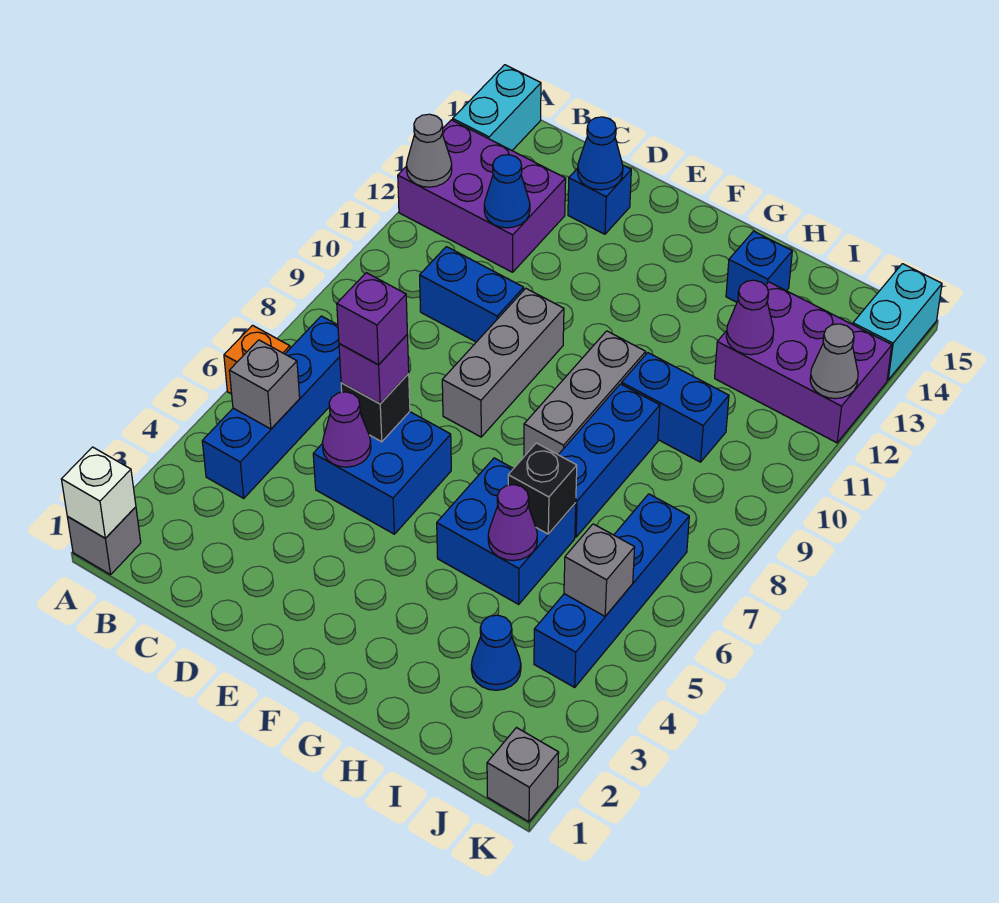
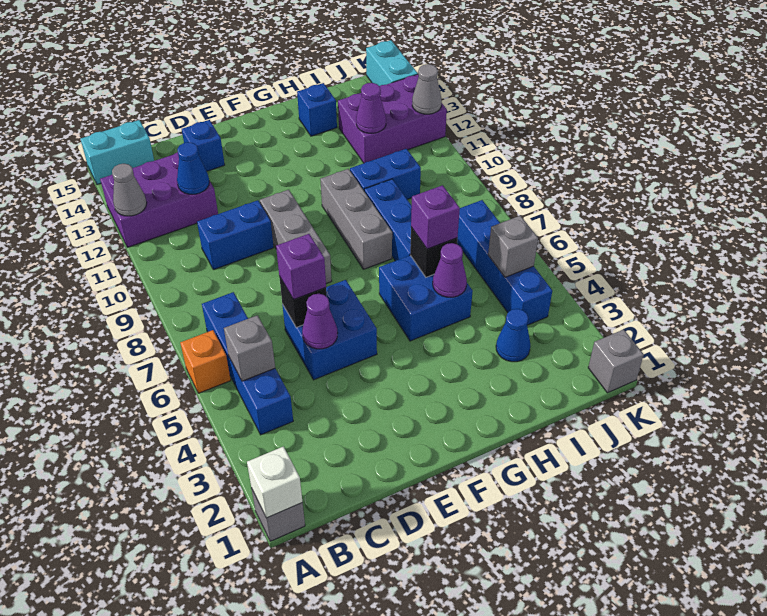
cyan 1x2 brick [453,65,541,150] -> cyan 1x2 brick turned to [81,120,154,185]
purple 1x1 brick [337,273,407,365] -> purple 1x1 brick moved to [411,185,460,249]
blue 1x1 cone [578,117,623,190] -> none

